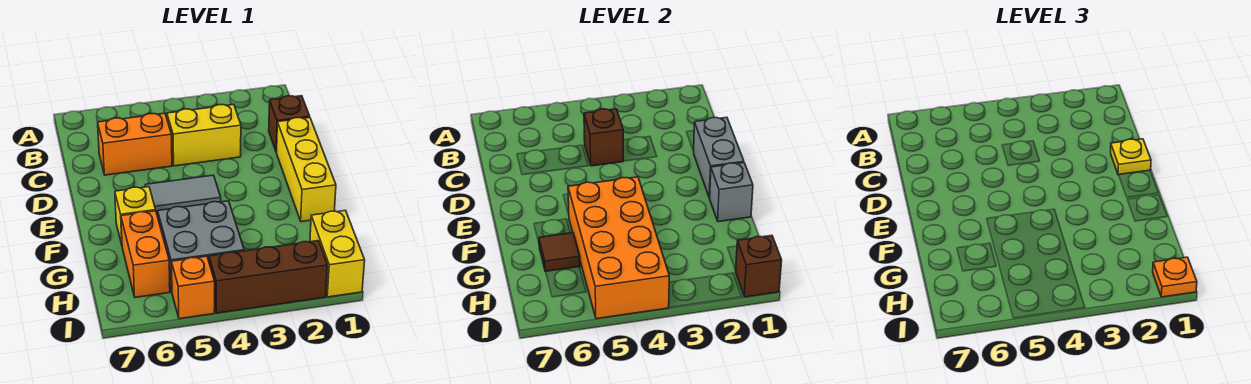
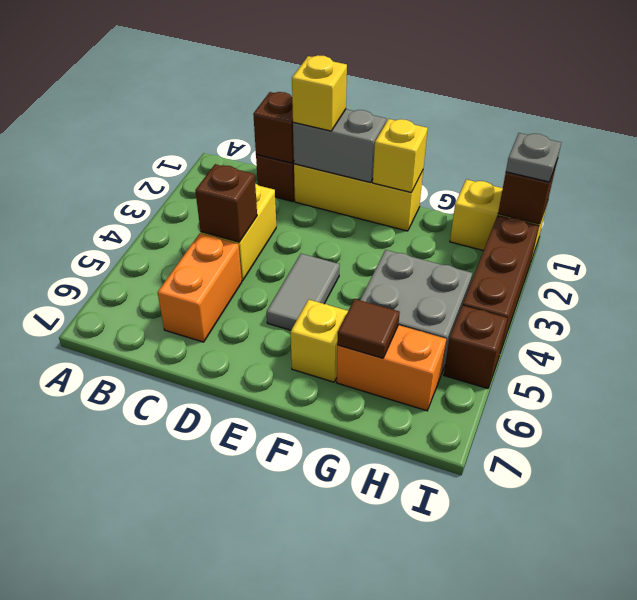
none -> brown 1x1 brick [253,92,294,163]
yellow 1x1 plate [1111,139,1151,175] -> yellow 1x1 brick [292,55,347,131]
grey 1x1 brick [710,163,753,222] -> yellow 1x1 brick [373,119,428,192]
orange 2x4 brick [568,177,669,319] -> none
orange 1x1 plate [1153,257,1197,297] -> grey 1x1 plate [506,133,561,182]
orange 1x1 brick [171,256,215,319] -> brown 1x1 brick [444,305,508,388]

